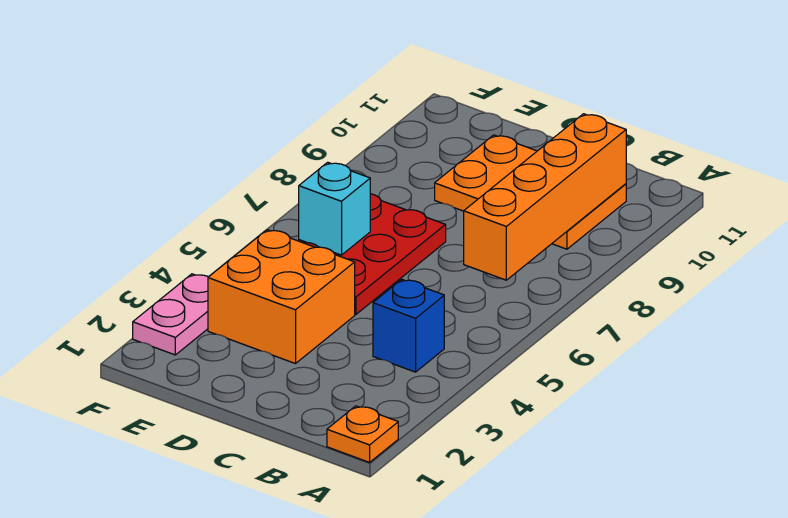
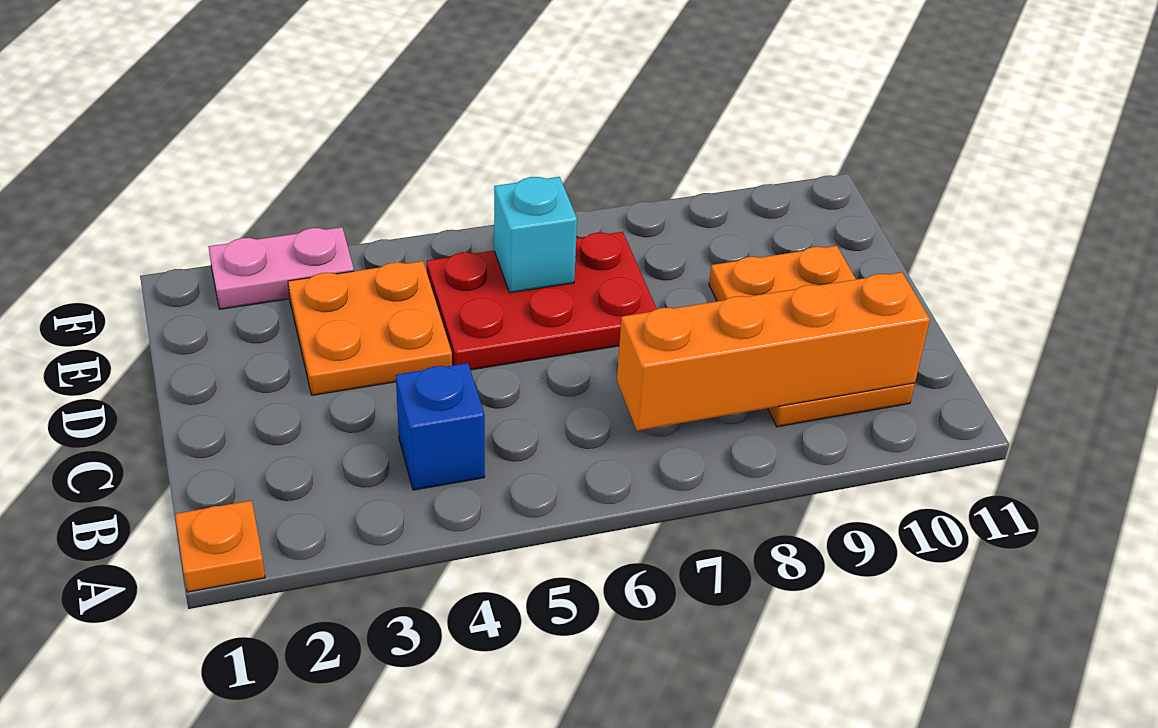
orange 2x2 brick [208,230,355,364] -> orange 2x2 plate [288,261,452,395]

